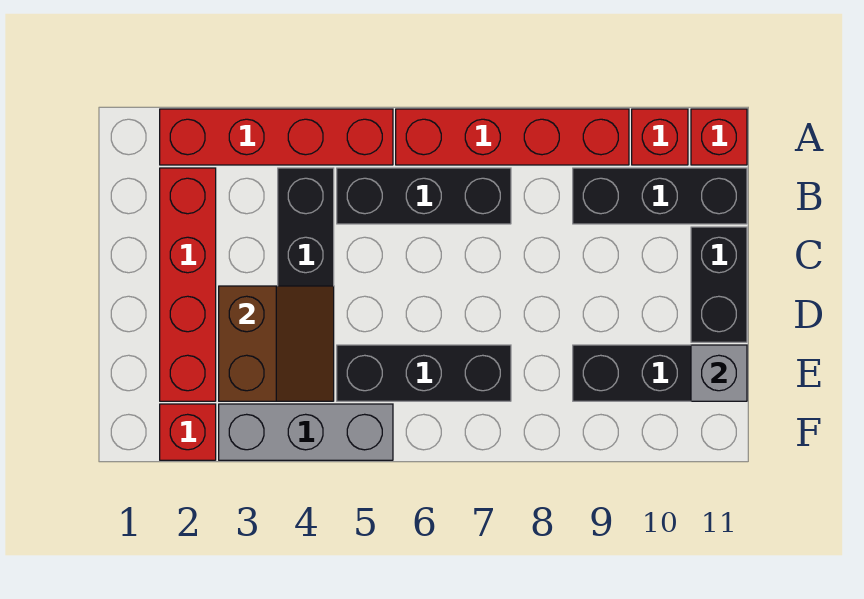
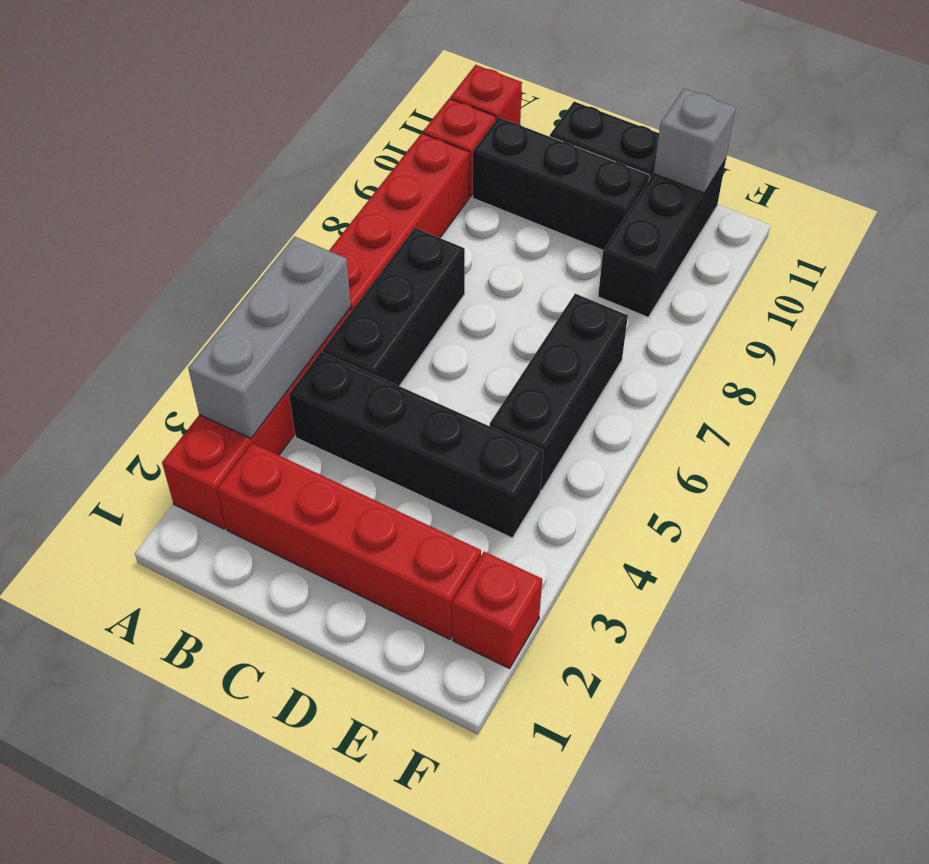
black 1x3 brick [573,168,747,224] -> black 1x3 brick turned to [473,117,650,250]
brown 2x2 slope [219,286,334,401] -> none
grey 1x3 brick [219,404,393,460] -> grey 1x3 brick moved to [188,236,351,438]

